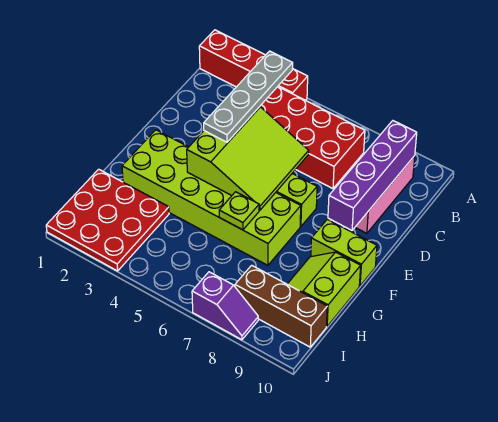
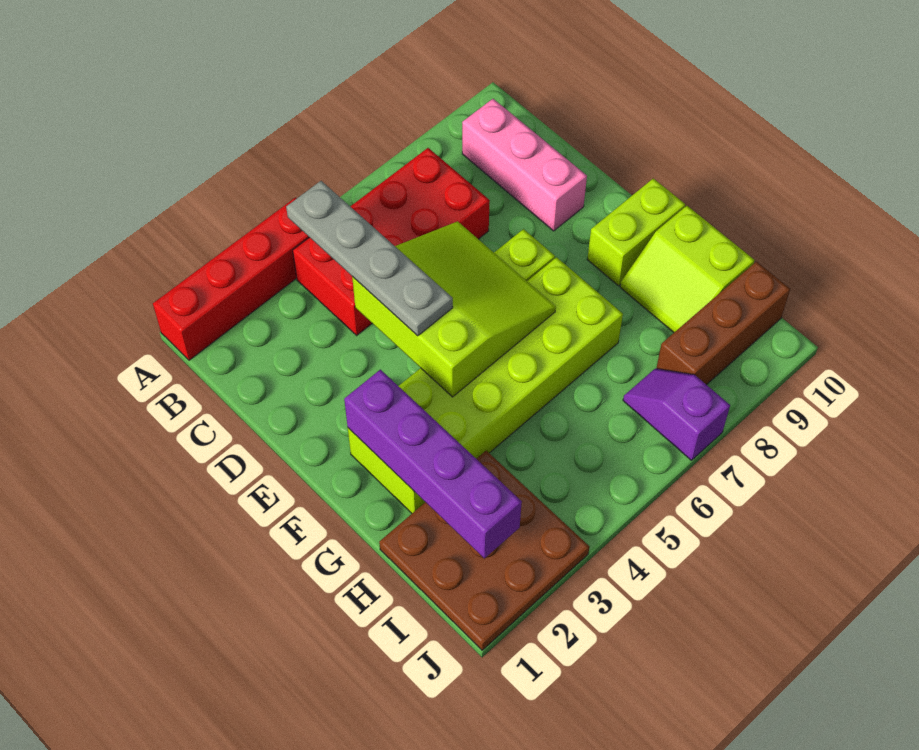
purple 1x4 brick [328,121,417,230] -> purple 1x4 brick moved to [344,370,522,558]
lime 1x1 plate [219,192,259,230] -> none
red 3x3 plate [46,169,169,271] -> brown 3x3 plate [379,451,589,650]
purple 1x2 slope [192,272,258,340] -> purple 1x2 slope turned to [623,369,730,460]

